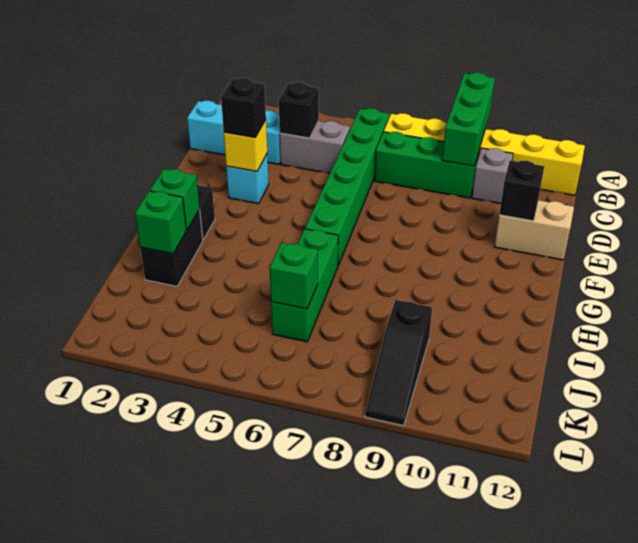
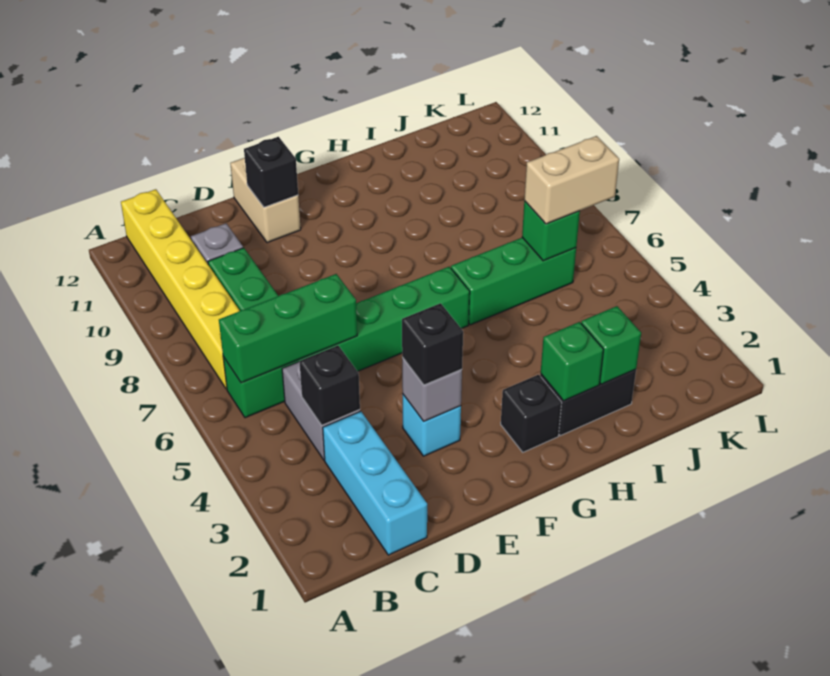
green 1x3 brick [442,73,495,166] -> green 1x3 brick moved to [219,274,357,383]
yellow 1x1 brick [224,120,267,171] -> grey 1x1 brick [402,358,462,421]
none -> tan 1x2 brick [524,136,619,224]
black 1x3 slope [365,300,432,426] -> none

